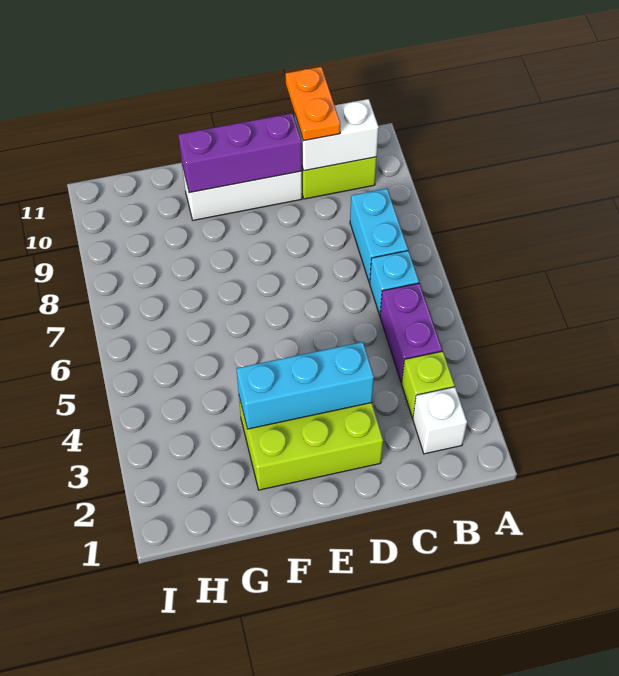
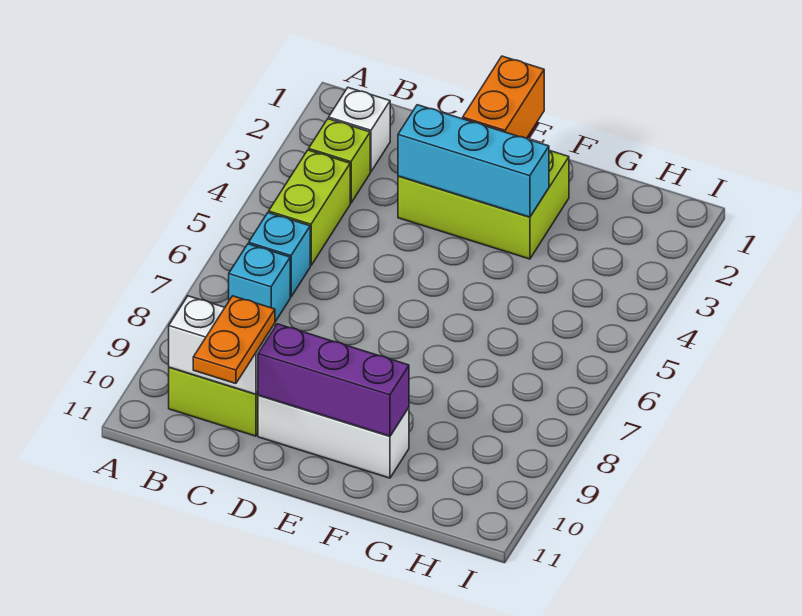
purple 1x2 brick [380,283,442,382] -> lime 1x2 brick [269,150,350,266]
cyan 1x2 brick [350,188,408,283] -> cyan 1x1 brick [229,244,290,322]
none -> orange 1x2 brick [463,56,544,138]

